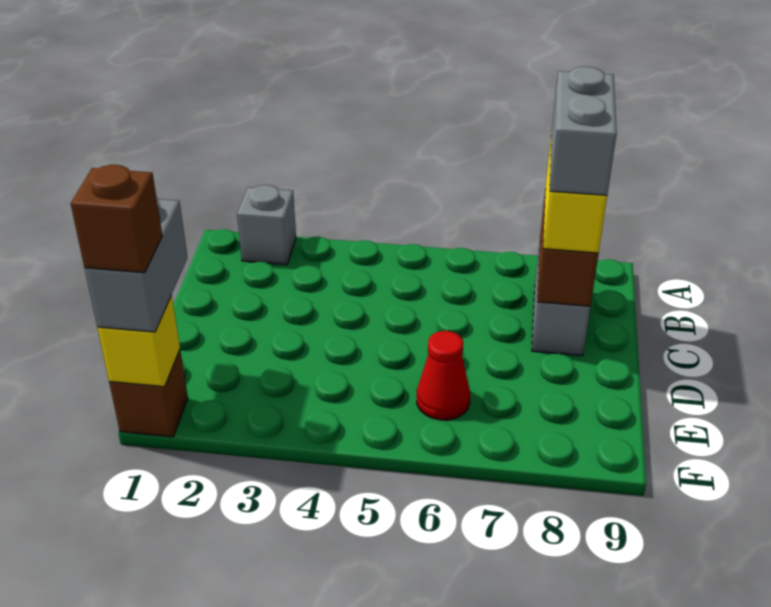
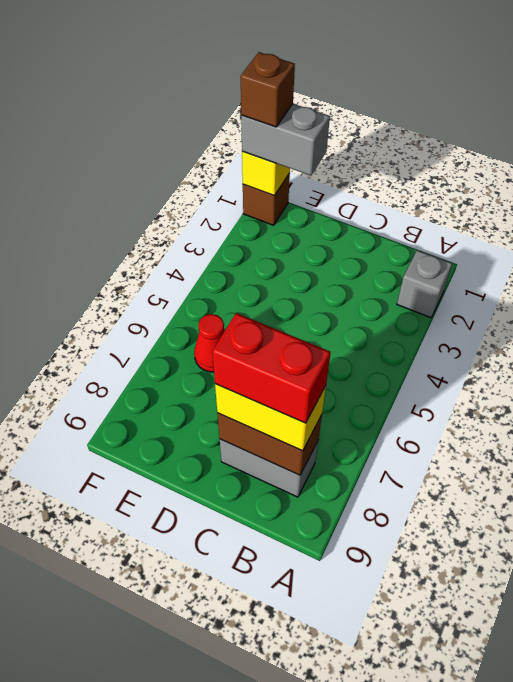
grey 1x2 brick [550,67,617,195] -> red 1x2 brick [212,313,331,423]

